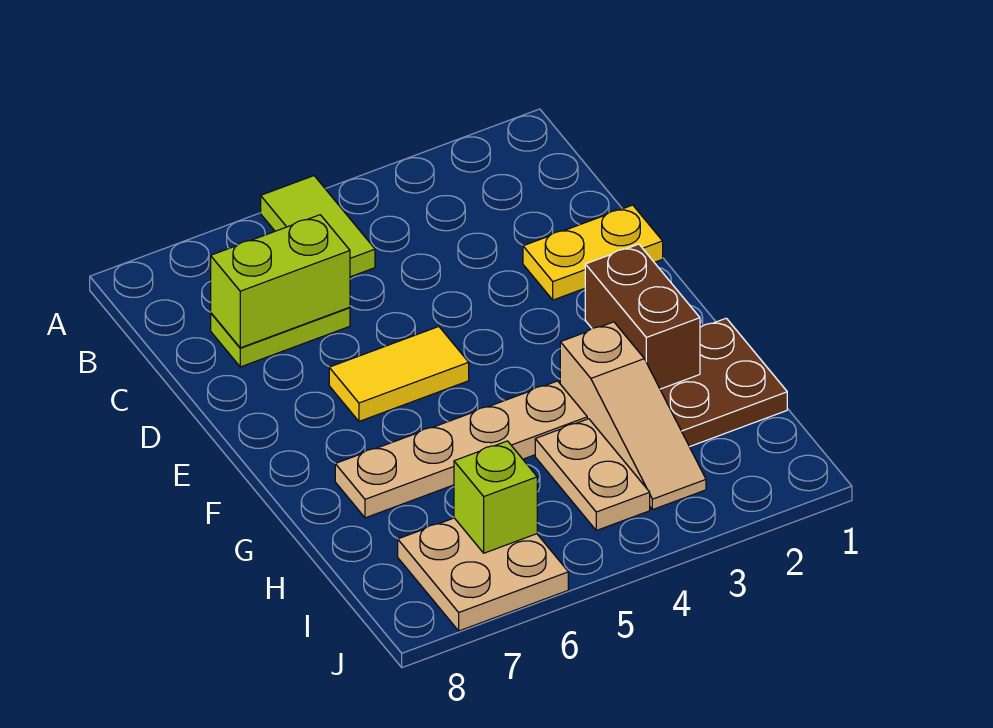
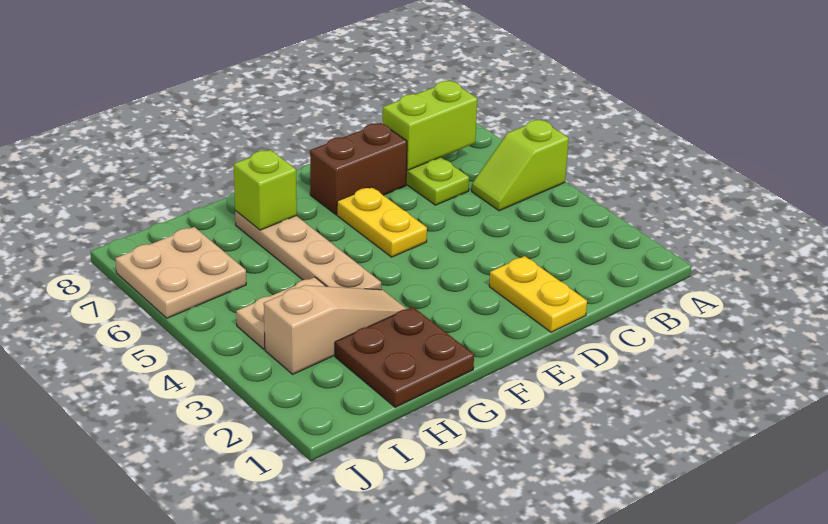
lime 1x2 tile [261,176,375,277] -> lime 1x2 slope [472,120,569,211]
lime 1x2 brick [211,215,350,348] -> lime 1x2 brick turned to [383,81,477,170]
yellow 1x2 tile [329,327,469,421] -> yellow 1x2 plate [337,187,427,257]
brown 1x2 brick [585,244,700,389] -> brown 1x2 brick moved to [310,123,407,215]
tan 1x3 slope [560,322,706,510] -> tan 1x3 slope turned to [264,285,407,374]
lime 1x1 brick [454,441,537,553] -> lime 1x1 brick moved to [234,150,297,230]

